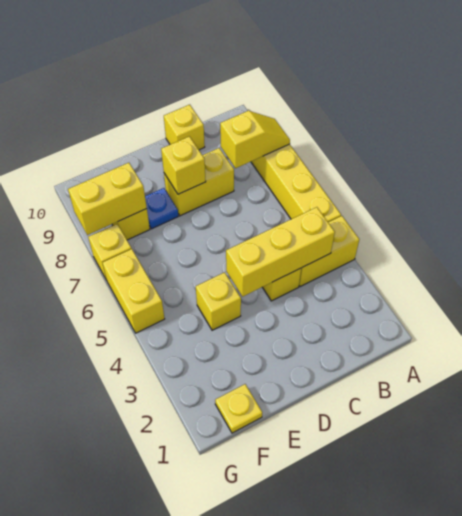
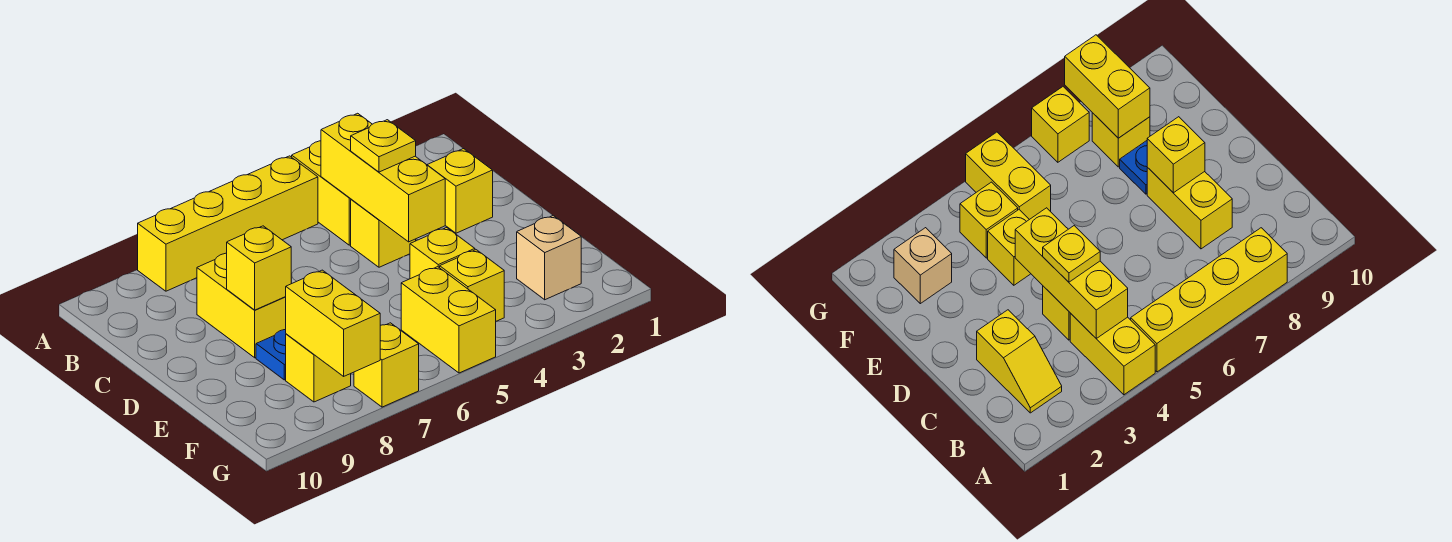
yellow 1x2 slope [220,111,290,168] -> yellow 1x2 slope moved to [427,149,493,233]
yellow 1x1 brick [164,105,205,150] -> yellow 1x1 brick moved to [440,250,504,321]
yellow 1x1 plate [215,384,262,433] -> yellow 1x1 plate moved to [351,120,416,172]
none -> tan 1x1 brick [517,216,581,300]
yellow 1x2 brick [103,249,165,333] -> yellow 1x2 brick turned to [401,267,496,373]

